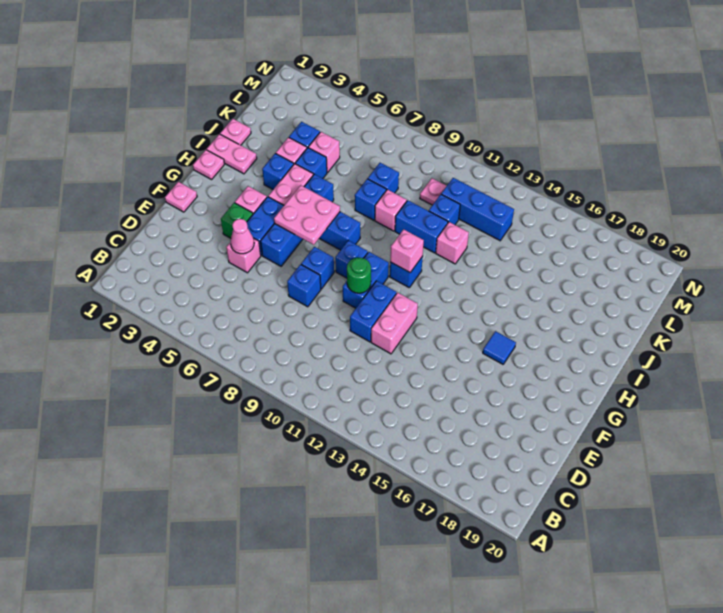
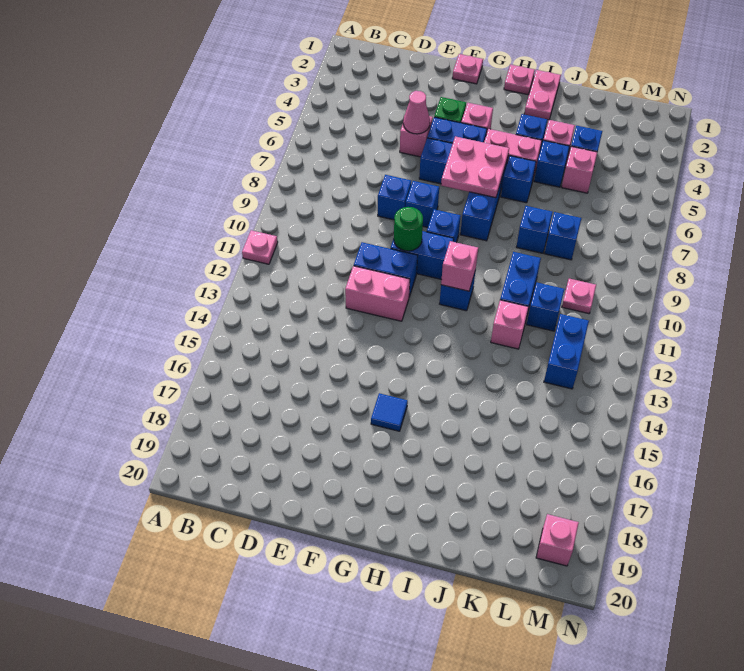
pink 1x1 plate [220,119,251,145] -> pink 1x1 plate moved to [242,230,278,264]
pink 1x1 brick [375,190,407,231] -> pink 1x1 brick moved to [536,514,579,566]
blue 1x3 brick [441,178,514,240] -> blue 1x2 brick [544,314,589,389]

